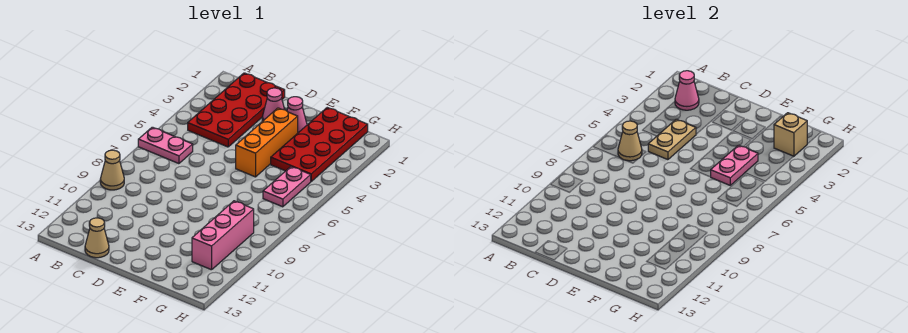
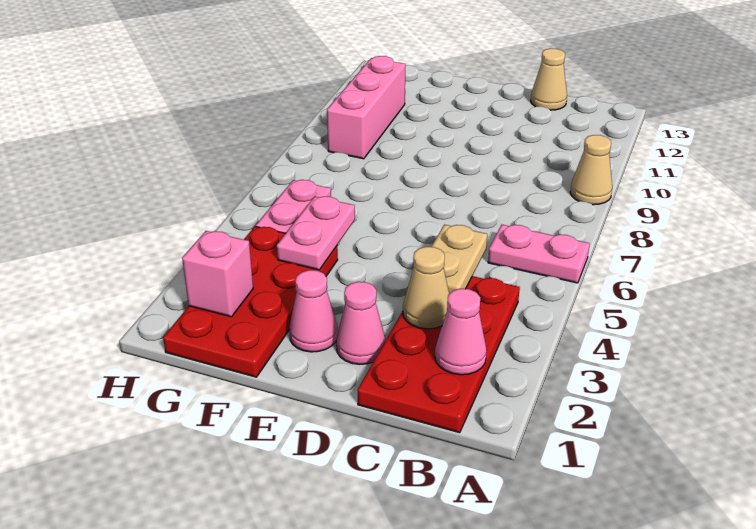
tan 1x1 cone [618,121,642,161] -> tan 1x1 cone moved to [403,247,449,329]
orange 1x3 brick [236,108,298,177] -> none
tan 1x1 brick [774,113,807,156] -> pink 1x1 brick [182,231,253,317]

